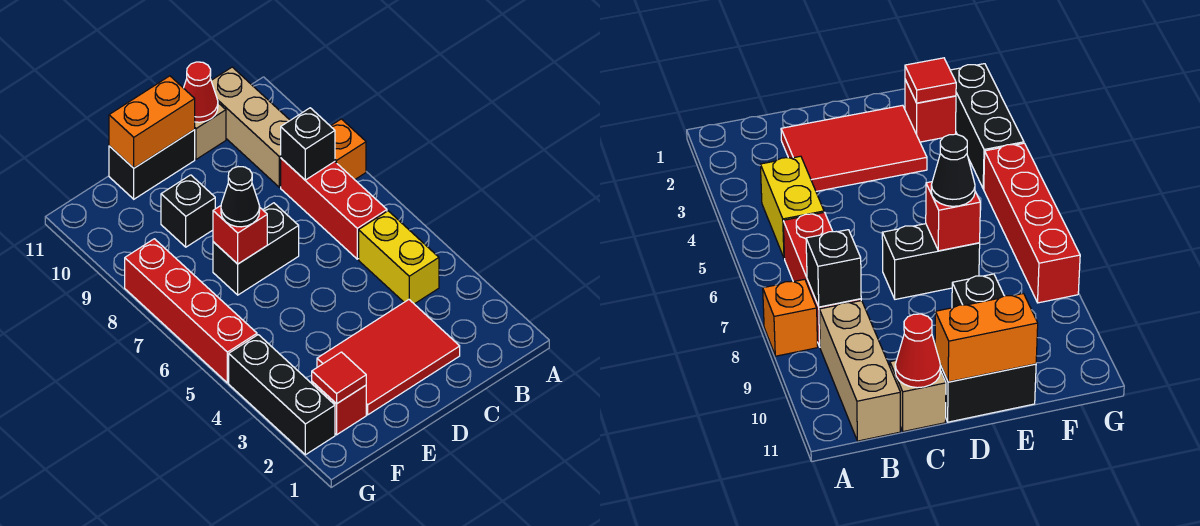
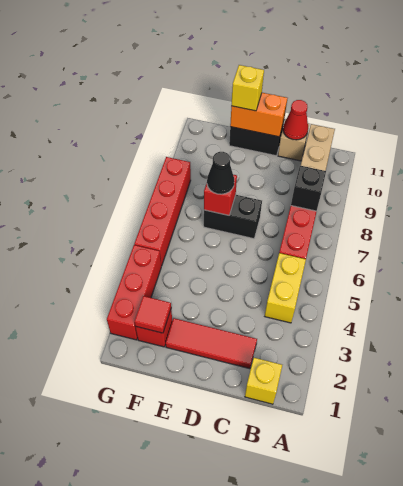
orange 1x1 brick [331,119,366,180] -> none
none -> yellow 1x1 brick [245,358,282,404]
red 2x3 tile [317,300,460,415] -> red 1x3 tile [166,318,257,369]
black 1x1 brick [161,175,215,247] -> none
none -> yellow 1x1 brick [231,65,264,111]
black 1x3 brick [229,335,335,455] -> red 1x3 brick [107,245,161,340]

